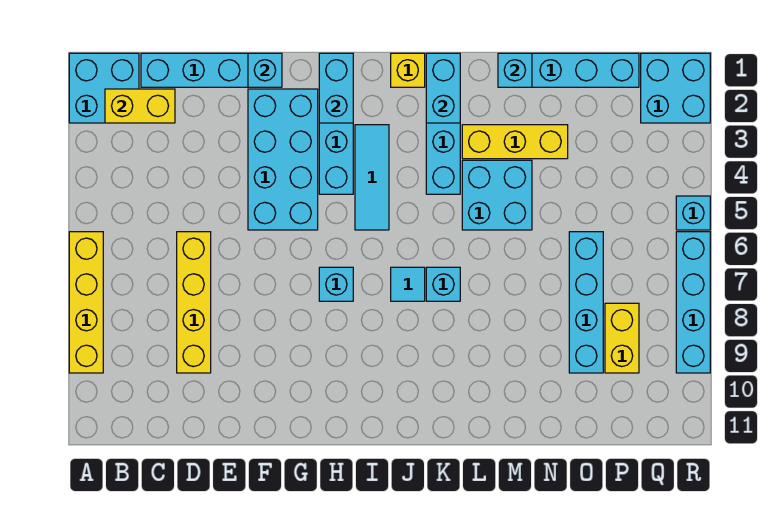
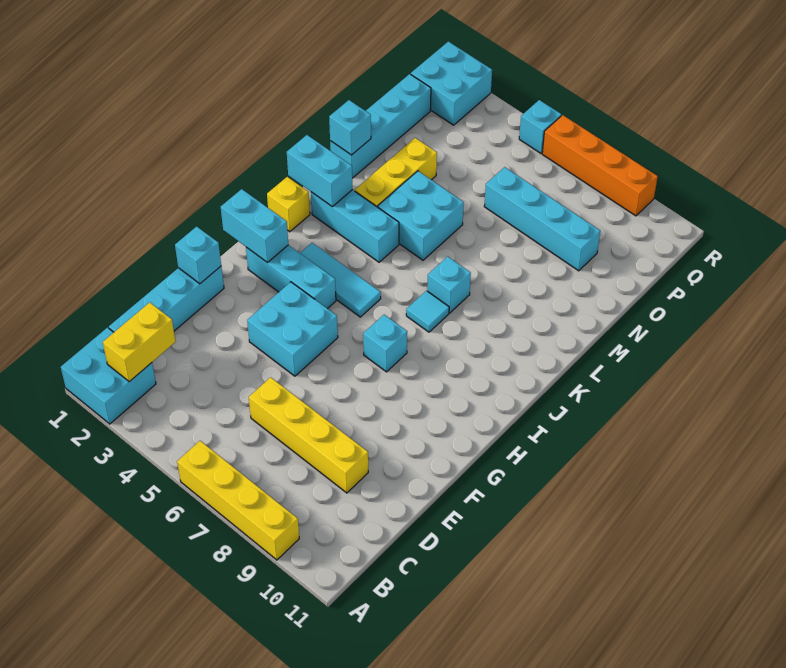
cyan 2x4 brick [248,89,318,230] -> cyan 2x2 brick [247,282,338,376]
yellow 1x2 brick [605,303,639,373] -> none
cyan 1x4 brick [676,232,710,373] -> orange 1x4 brick [542,115,658,216]

